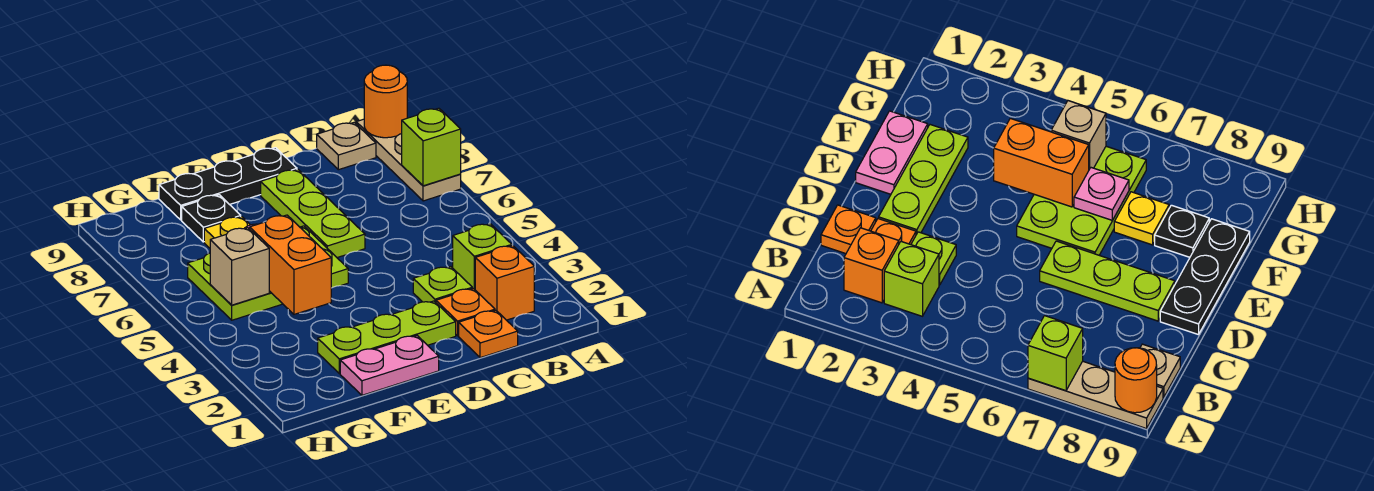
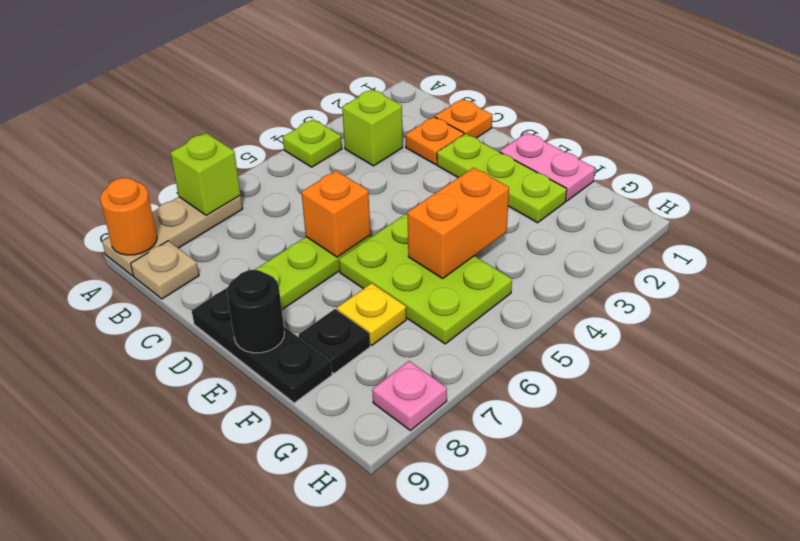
orange 1x1 brick [475,246,534,320] -> orange 1x1 brick moved to [301,171,370,257]
lime 1x1 plate [413,267,472,302] -> lime 1x1 plate moved to [283,119,342,167]
none -> black 1x1 round brick [227,270,284,353]
pink 1x1 plate [1074,168,1129,220] -> pink 1x1 plate moved to [372,361,447,431]
tan 1x1 brick [210,228,269,305] -> none

